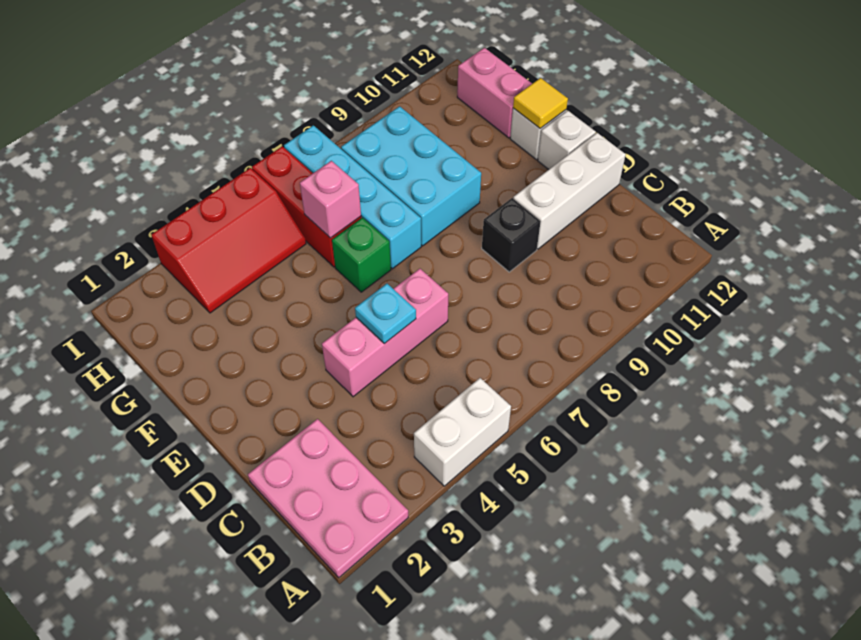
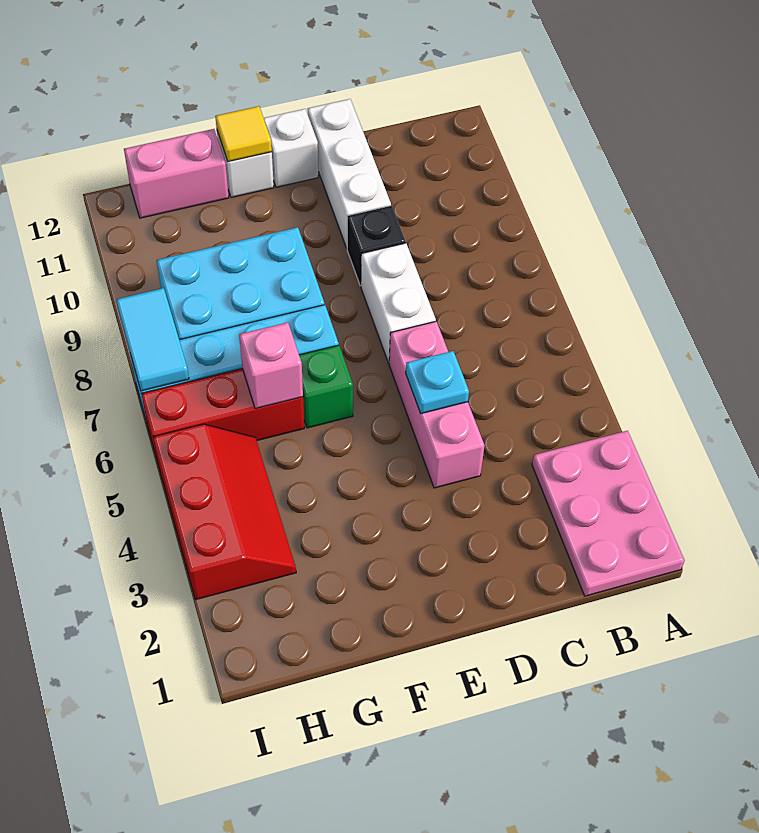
pink 2x3 plate [248,419,408,578] -> pink 2x3 plate turned to [532,431,685,596]
white 1x2 brick [414,378,511,486] -> white 1x2 brick moved to [361,243,436,363]
none -> cyan 1x2 tile [116,288,189,391]

